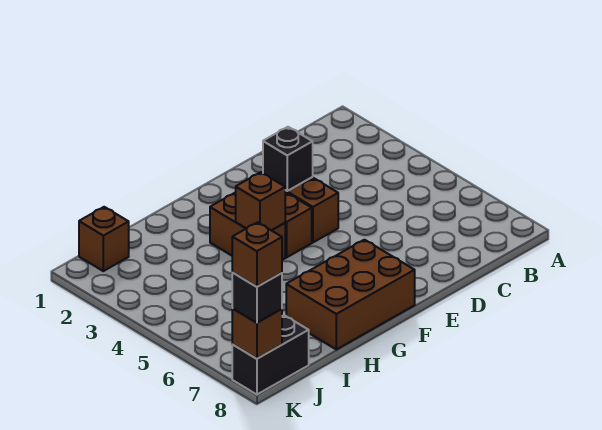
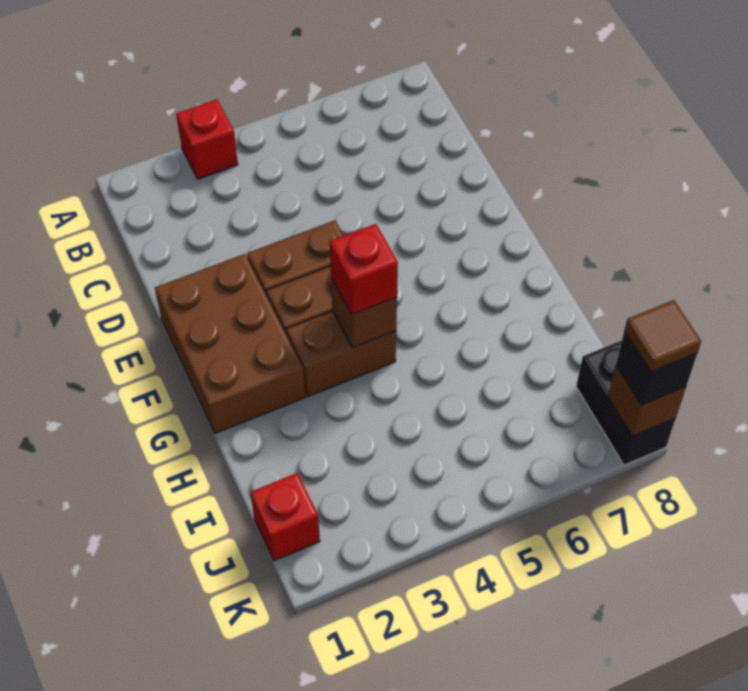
none -> red 1x1 brick [176,99,238,179]
black 1x1 brick [263,127,313,191] -> none
brown 2x3 brick [286,240,415,349] -> brown 2x3 brick moved to [155,254,305,433]
none -> red 1x1 brick [330,224,398,315]
brown 1x1 brick [79,207,129,271] -> red 1x1 brick [250,473,320,561]
brown 1x1 brick [232,222,282,287] -> brown 1x1 tile [625,300,701,372]

